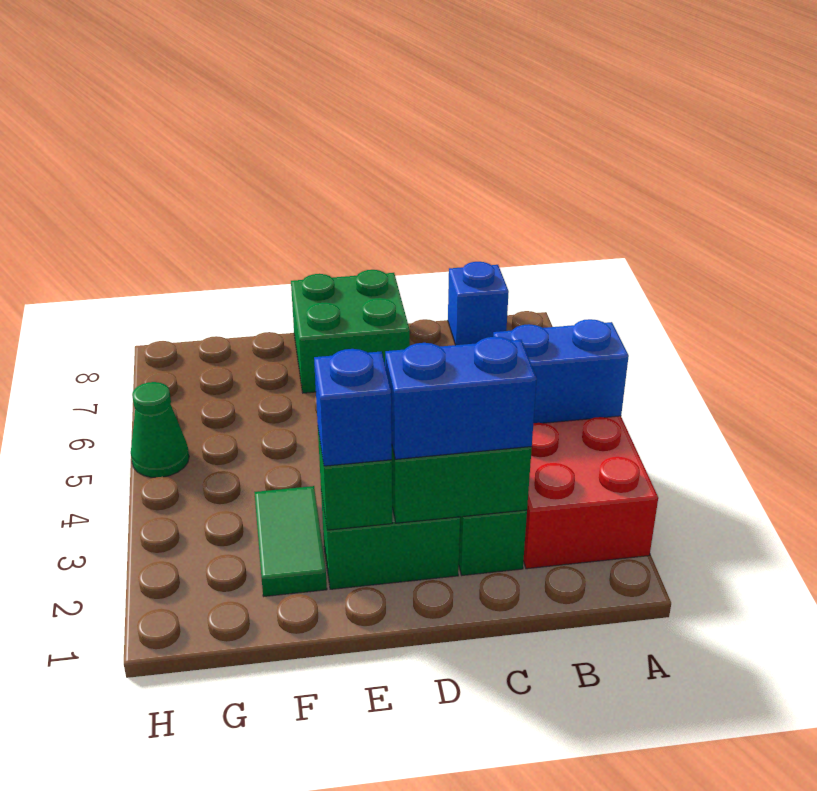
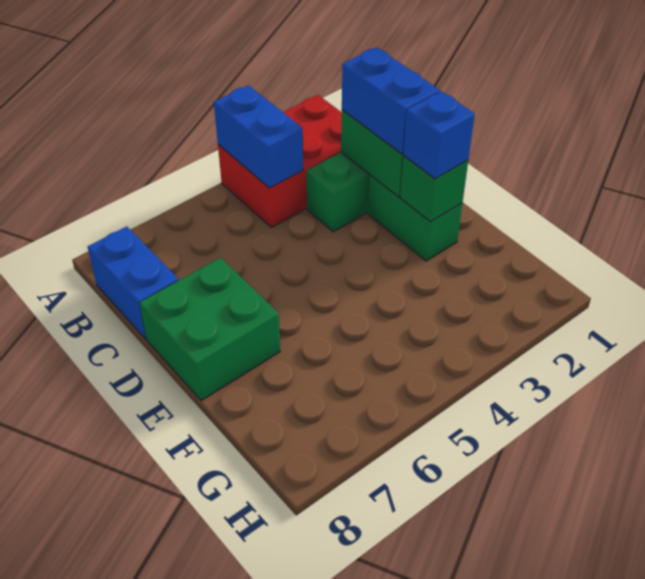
blue 1x1 brick [448,262,509,345] -> blue 1x2 brick [88,227,179,339]
green 1x2 tile [254,486,327,596] -> none
green 1x1 cone [131,382,189,477] -> none

